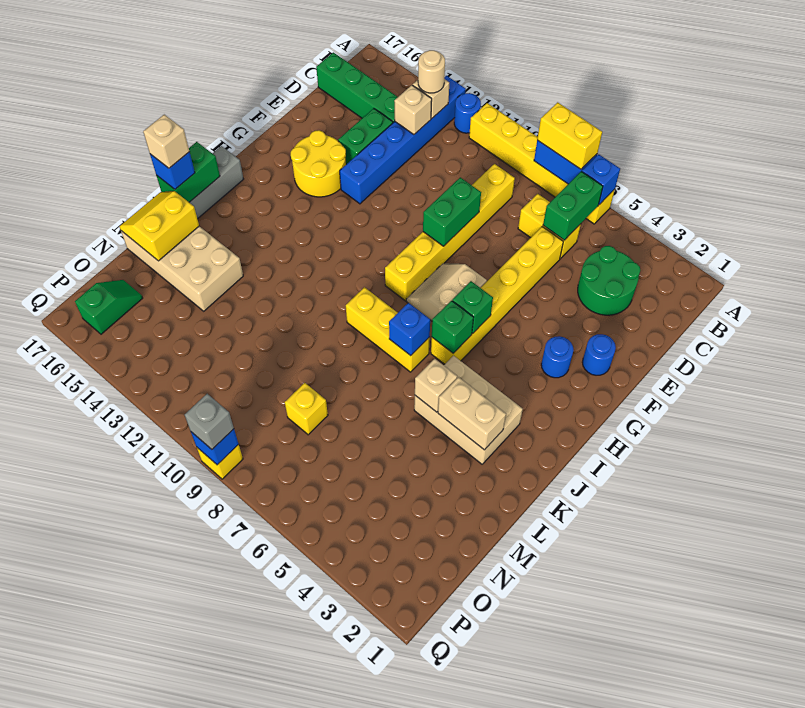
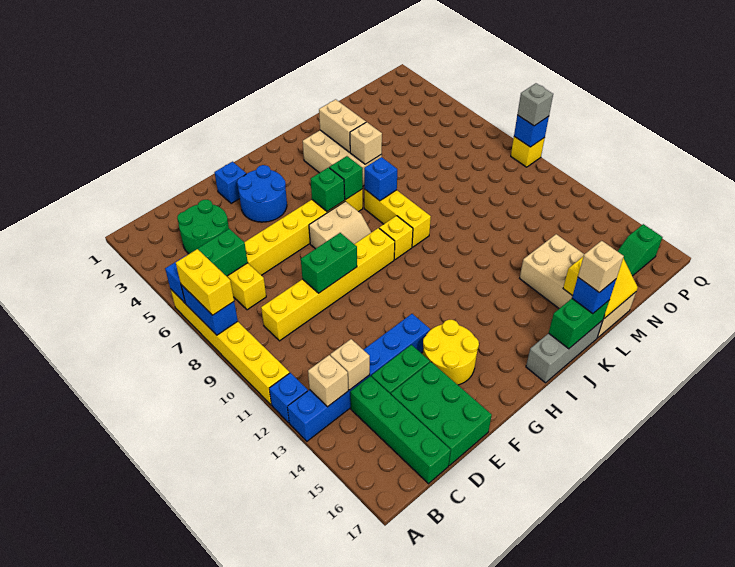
blue 1x1 round brick [454,93,481,133] -> blue 1x1 brick [269,373,308,423]
tan 1x1 round brick [418,50,445,93] -> none
none -> green 2x3 brick [391,362,492,465]
blue 1x1 round brick [582,334,616,375] -> blue 1x1 brick [214,162,246,204]
blue 1x1 round brick [541,336,573,378] -> blue 2x2 round brick [237,165,287,222]
yellow 1x1 brick [285,383,328,435] -> yellow 1x1 brick moved to [379,216,413,260]

